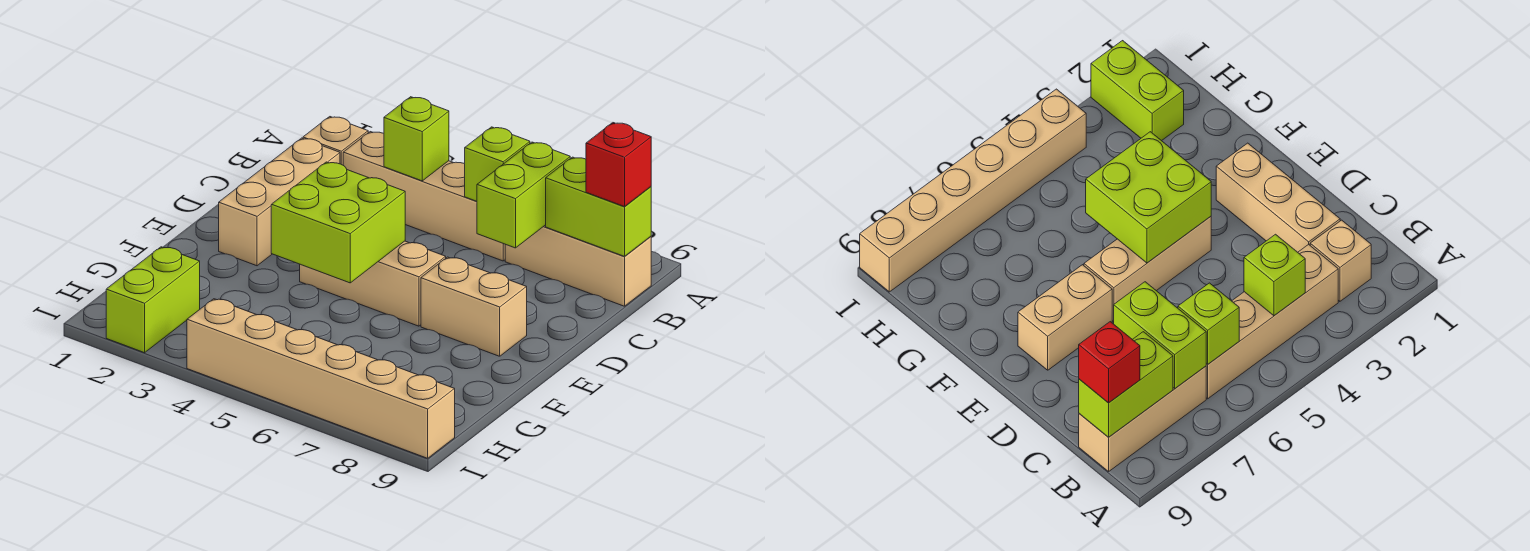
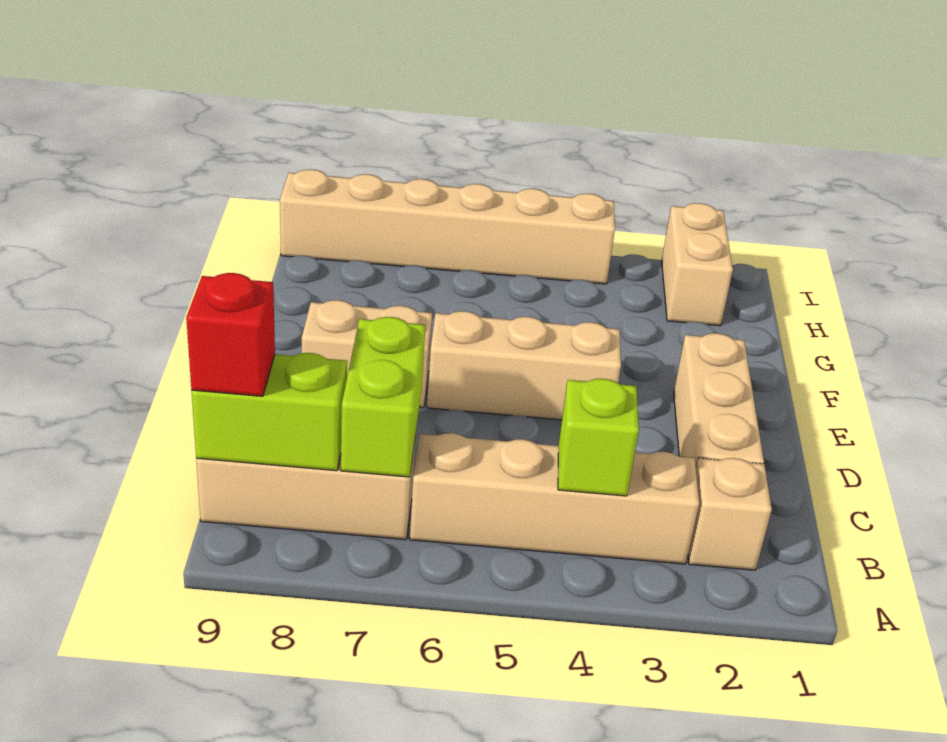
lime 1x1 brick [465,127,530,201] -> none
lime 2x2 brick [271,162,405,283] -> none
lime 1x2 brick [106,247,200,353] -> tan 1x2 brick [662,203,733,326]

